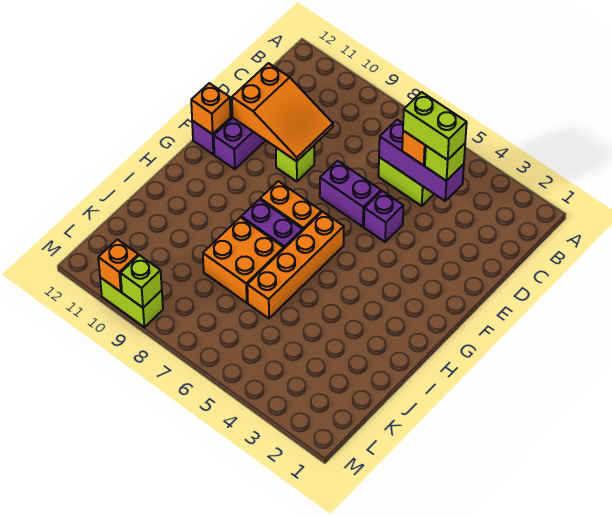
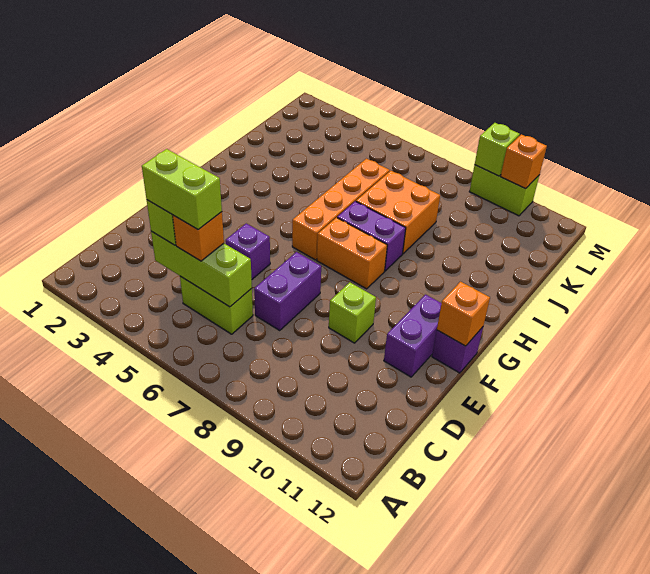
purple 1x3 brick [379,120,464,201] -> lime 1x3 brick [151,231,252,307]
orange 2x3 slope [232,63,333,161] -> none
purple 1x2 brick [320,161,381,227] -> purple 1x2 brick turned to [254,252,321,330]

